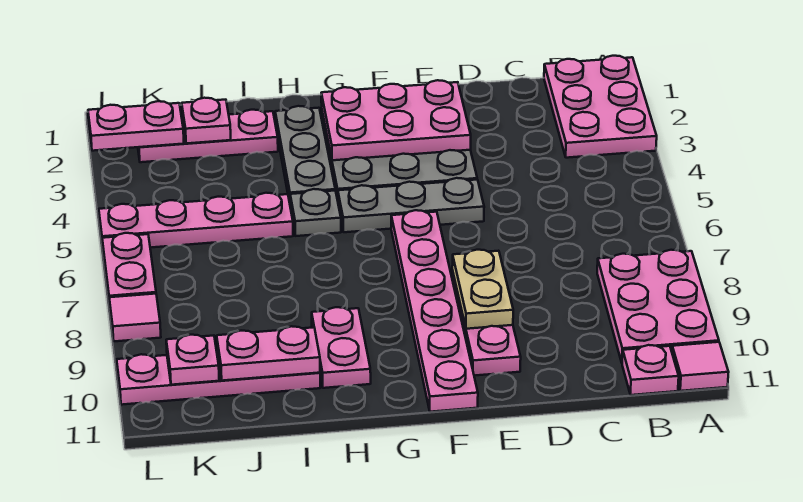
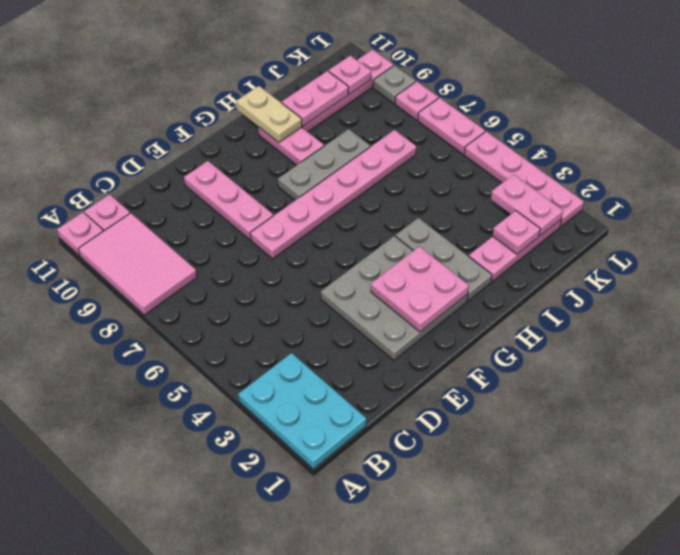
pink 2x3 plate [544,56,657,158] -> cyan 2x3 plate [238,353,366,469]
pink 2x3 plate [597,250,719,362] -> pink 2x3 tile [78,213,197,315]
pink 1x1 tile [672,342,729,391] -> pink 1x1 plate [57,212,103,255]
pink 2x3 plate [321,80,471,160] -> pink 2x2 plate [371,247,469,332]
grey 1x3 plate [338,178,484,232] -> grey 1x3 plate moved to [278,129,370,200]
tan 1x2 plate [452,250,513,329] -> tan 1x2 plate moved to [236,86,302,143]
pink 1x6 plate [391,210,478,412] -> pink 1x6 plate turned to [250,130,416,259]
grey 1x1 plate [290,189,341,236] -> grey 1x1 plate moved to [373,65,416,104]
pink 1x4 plate [99,193,293,248] -> pink 1x4 plate turned to [464,131,584,226]
pink 1x2 plate [88,101,184,151] -> pink 1x2 plate turned to [491,174,563,236]
pink 1x1 tile [109,294,161,341] -> pink 1x1 plate [395,81,438,120]

